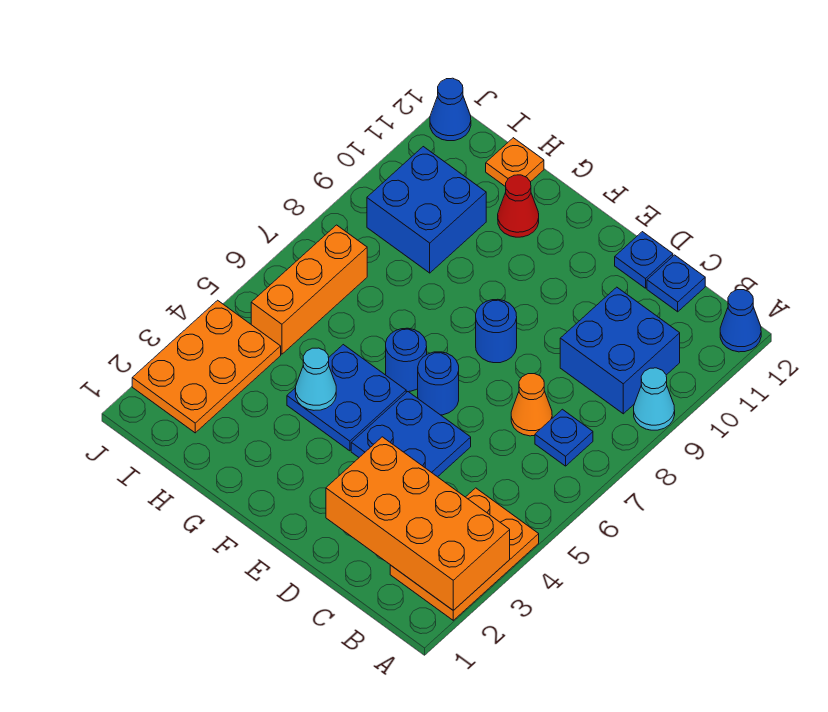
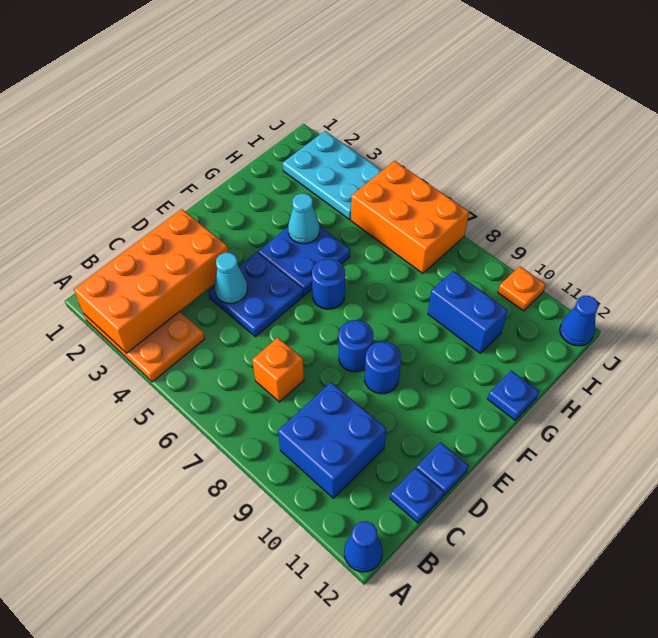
cyan 1x1 cone [634,368,675,430] -> cyan 1x1 cone moved to [214,253,248,303]
blue 1x1 plate [535,409,593,466] -> blue 1x1 plate moved to [488,371,539,420]
orange 1x1 cone [511,374,552,436] -> orange 1x1 brick [252,338,304,402]
blue 1x1 round brick [418,352,459,415] -> blue 1x1 round brick moved to [365,342,401,394]
red 1x1 cone [498,175,539,237] -> none
blue 2x2 brick [367,147,486,273] -> blue 1x2 brick [428,271,508,353]
orange 1x1 plate [486,138,544,187] -> orange 1x1 plate moved to [498,266,546,311]
orange 2x3 plate [132,300,281,433] -> cyan 2x3 plate [283,131,382,220]
orange 1x3 brick [251,225,367,354] -> orange 2x3 brick [351,161,469,273]

